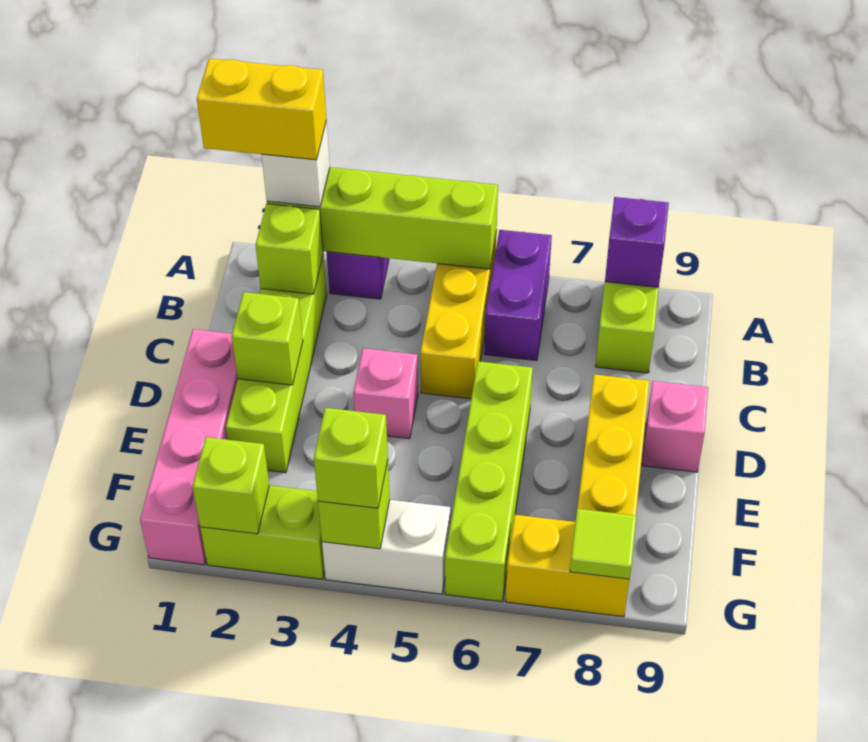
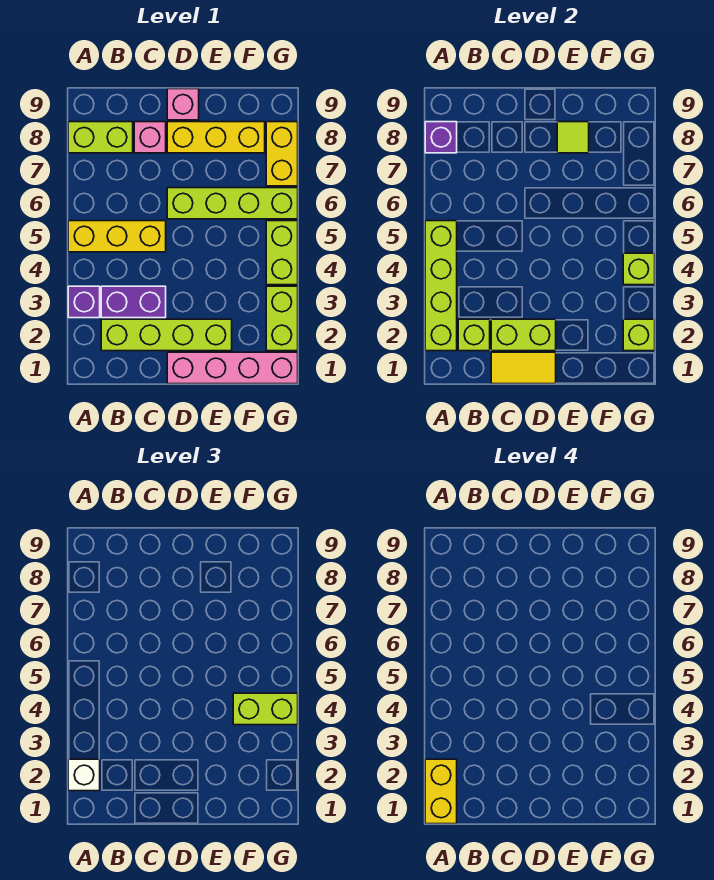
purple 1x2 brick [484,230,552,361] -> purple 1x2 brick moved to [101,286,166,318]
none -> yellow 1x2 tile [491,352,556,384]
lime 1x1 brick [232,292,303,385] -> lime 1x2 brick [491,319,556,351]
pink 1x1 brick [353,348,418,439] -> pink 1x1 brick moved to [134,122,166,153]
white 1x2 brick [322,500,450,594] -> lime 1x2 brick [266,221,298,285]
lime 1x1 brick [314,408,388,508] -> lime 1x2 brick [233,693,298,725]
lime 1x1 tile [570,509,636,579] -> lime 1x1 tile moved to [557,122,589,153]

